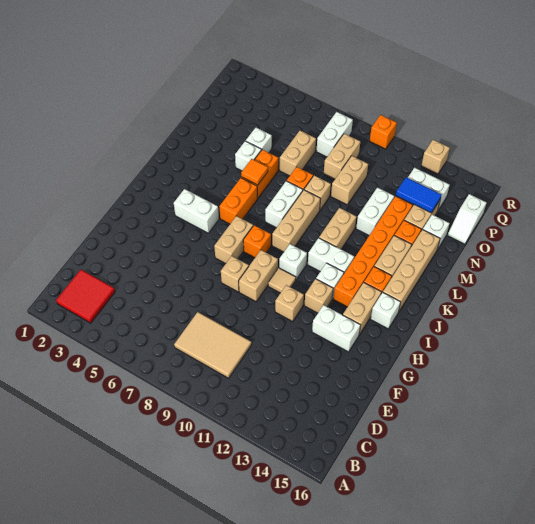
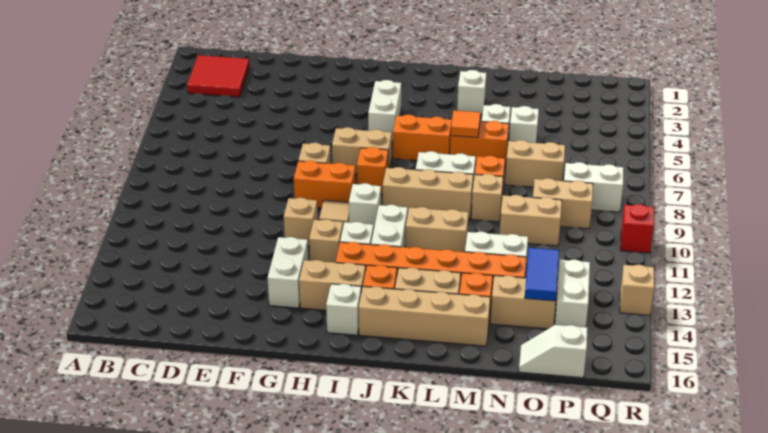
tan 2x3 tile [174,312,251,378] -> none
tan 1x2 brick [239,250,278,302] -> orange 1x2 brick [294,160,356,208]
white 1x1 brick [423,215,450,250] -> white 1x1 brick moved to [457,70,486,114]
orange 1x1 brick [370,115,397,149] -> red 1x1 brick [621,204,654,253]

